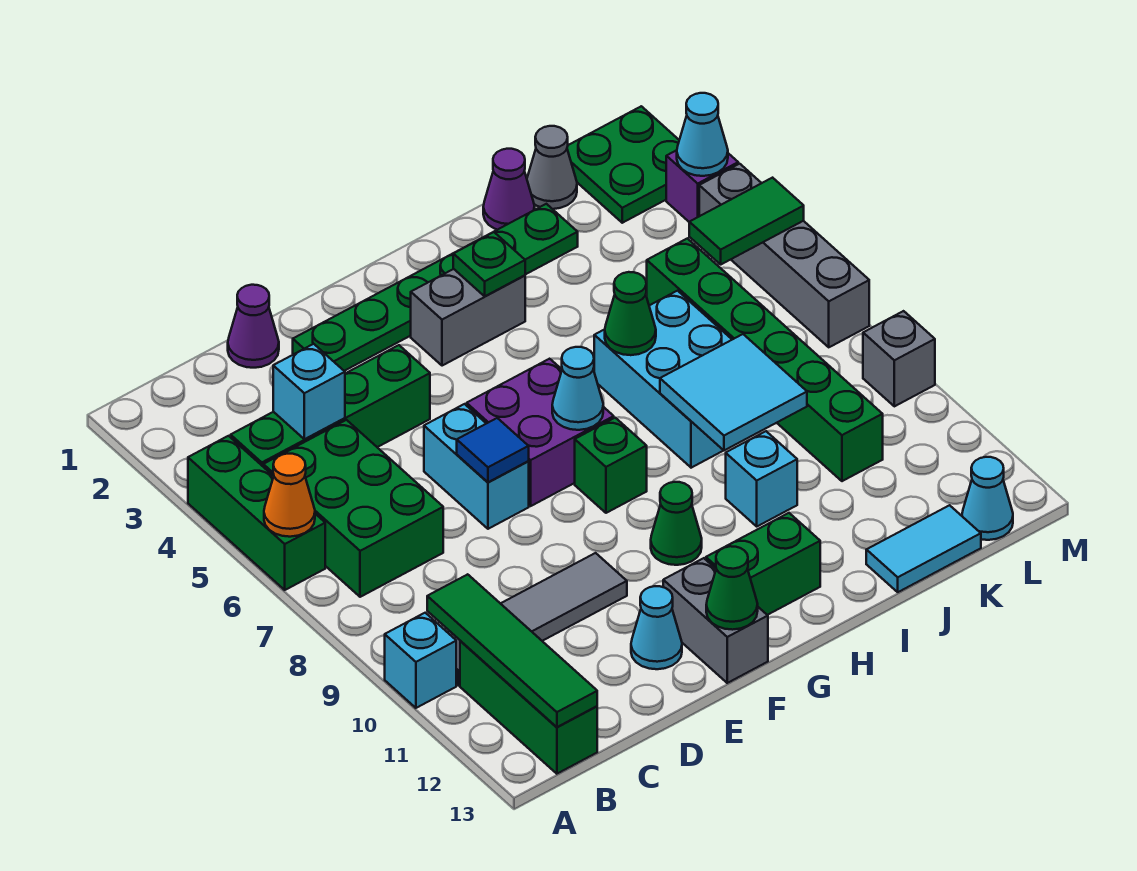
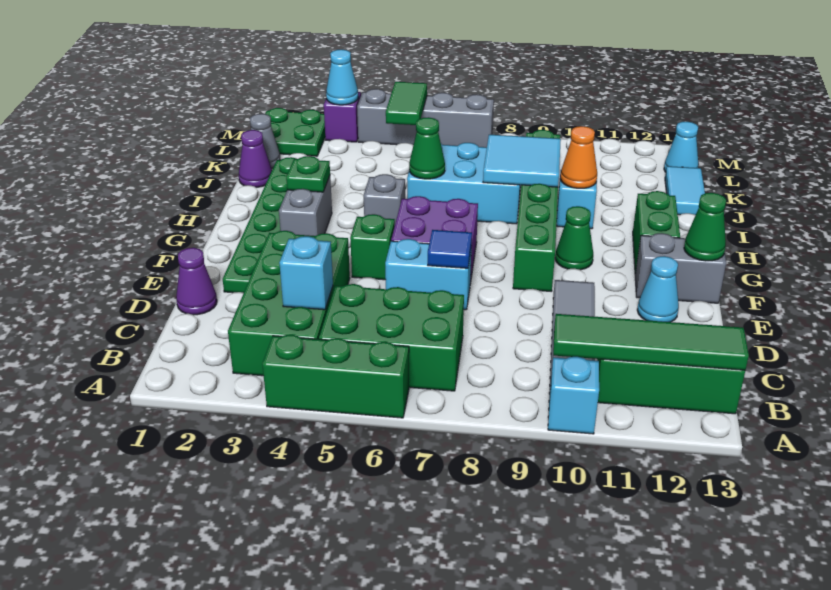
orange 1x1 cone [264,454,315,537] -> orange 1x1 cone moved to [560,126,597,188]
green 1x4 brick [231,345,430,466] -> green 2x4 brick [228,231,350,376]
cyan 1x1 cone [552,347,603,430] -> none
green 1x1 brick [575,418,647,513] -> green 1x1 brick moved to [350,214,395,280]
green 1x6 brick [646,238,883,481] -> green 1x6 brick turned to [513,130,560,291]
grey 1x1 brick [863,311,935,406] -> grey 1x1 brick moved to [364,174,405,223]

